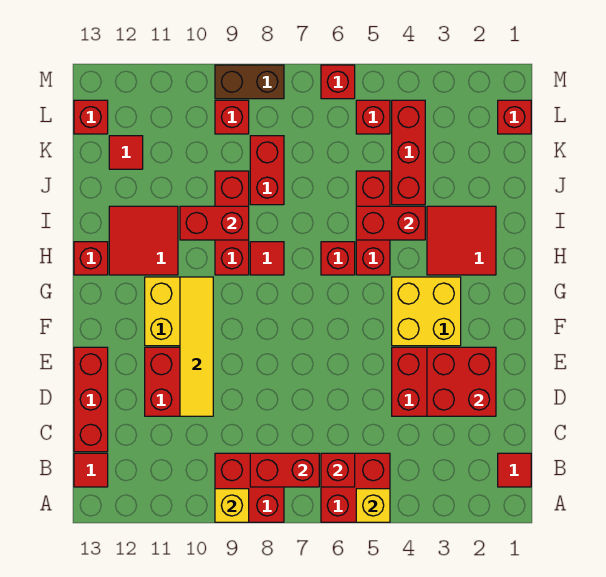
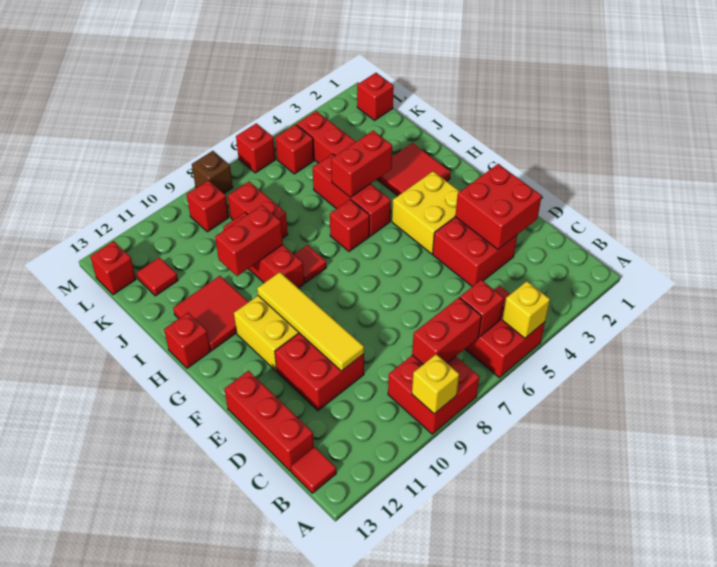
red 1x1 tile [498,453,531,487] -> none
brown 1x2 brick [215,65,284,99] -> brown 1x1 brick [192,151,233,193]

